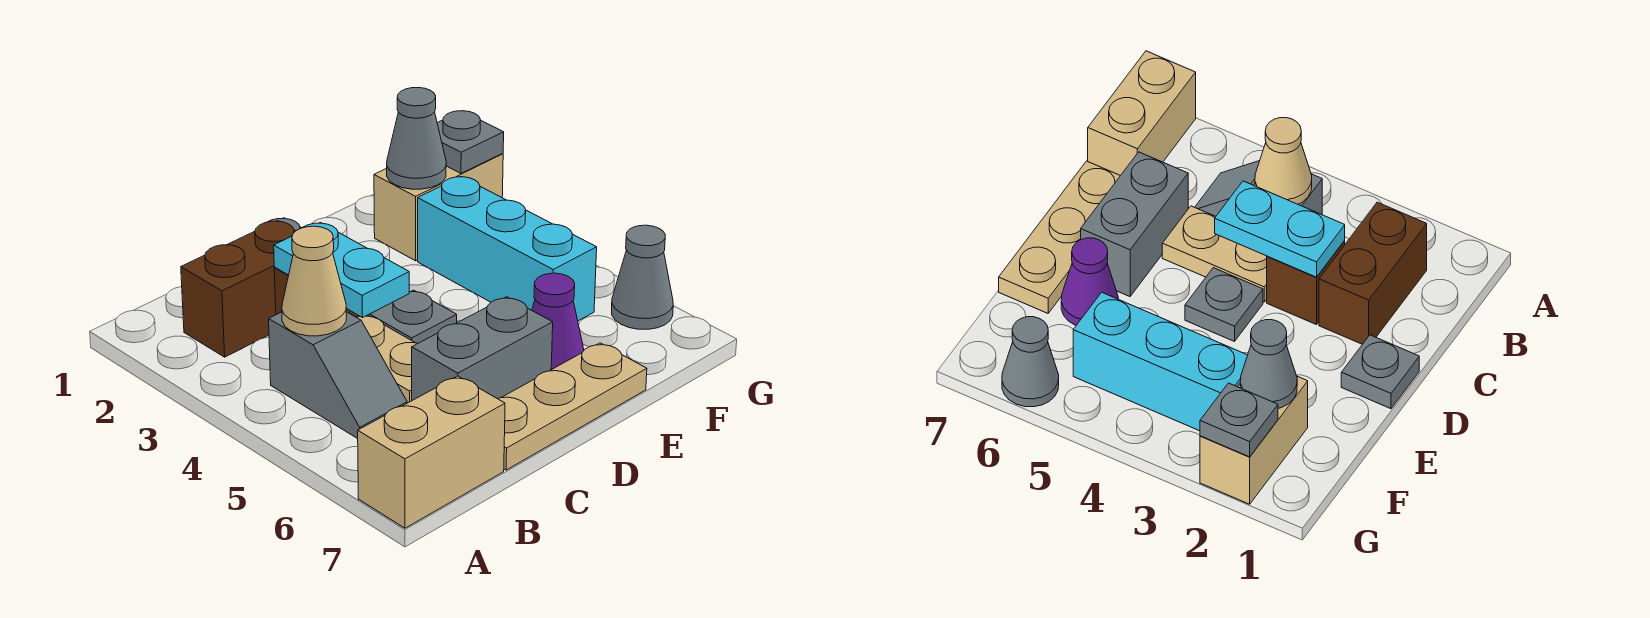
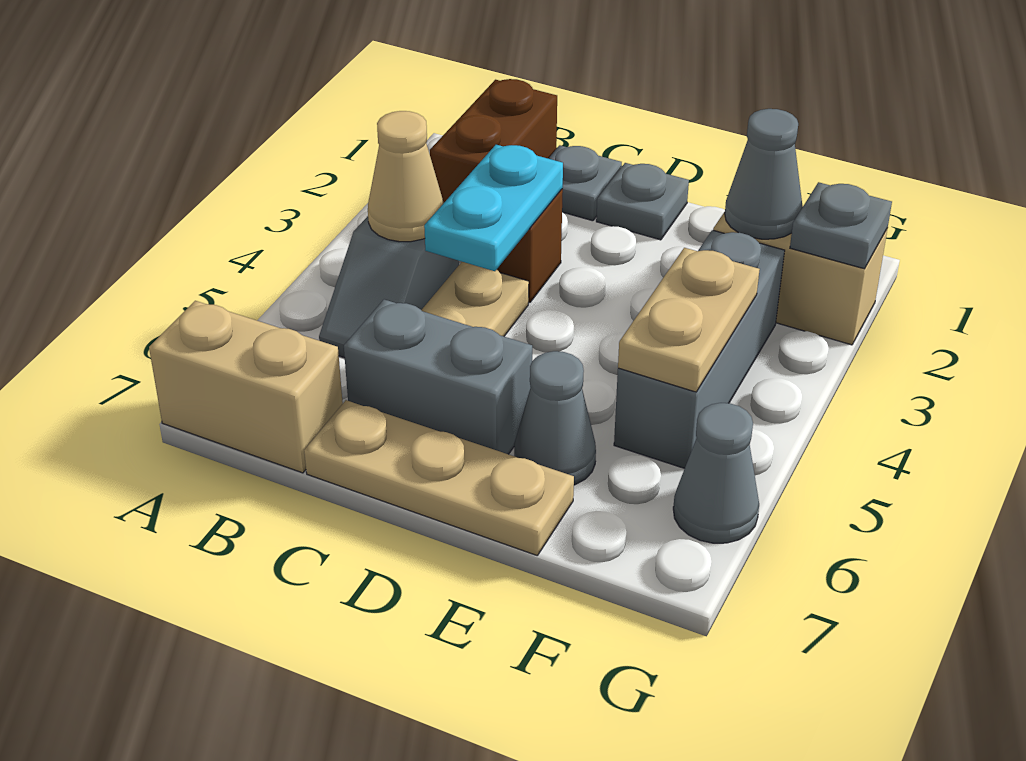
brown 1x2 brick [181,221,295,357] -> brown 1x2 brick turned to [430,79,557,202]
grey 1x1 plate [368,290,457,343] -> grey 1x1 plate moved to [548,145,622,221]
purple 1x1 cone [532,273,584,370] -> grey 1x1 cone [514,351,596,485]
cyan 1x3 brick [418,177,597,321] -> grey 1x3 brick [614,230,785,468]
none -> tan 1x2 plate [618,248,760,392]

